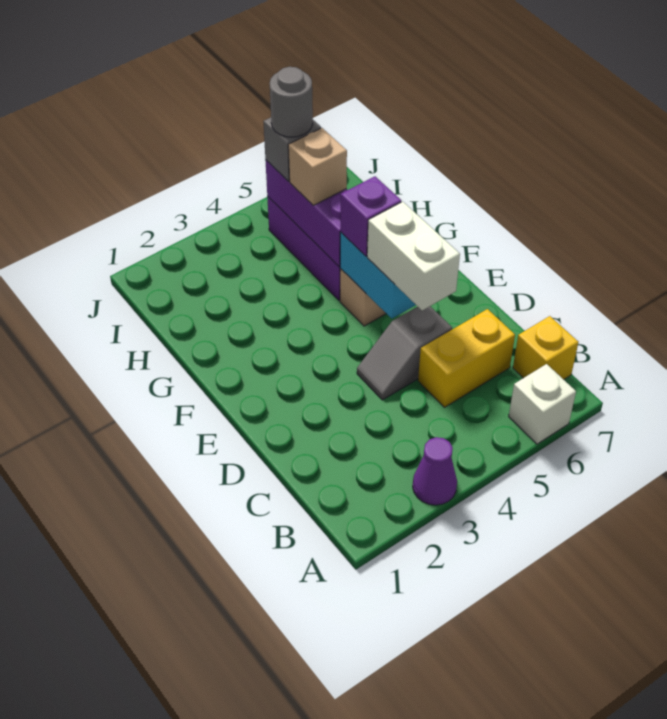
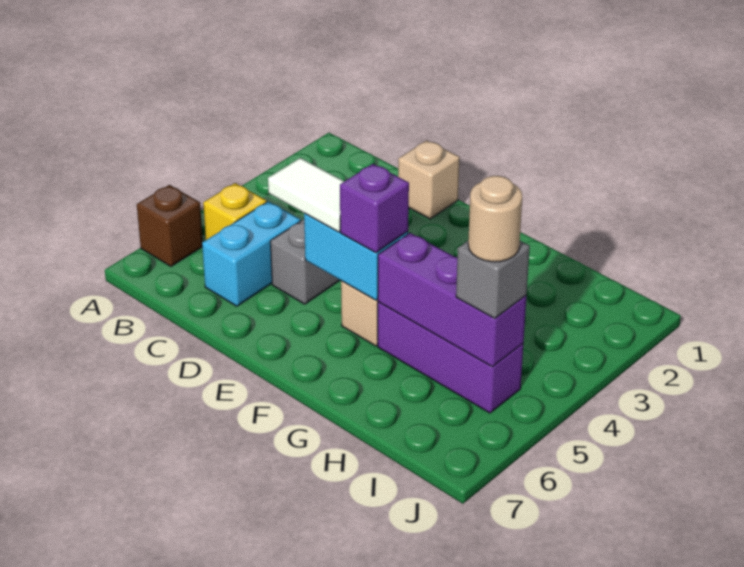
purple 1x1 cone [413,437,457,505] -> none
white 1x1 brick [509,364,576,444] -> brown 1x1 brick [137,185,203,266]
yellow 1x1 brick [513,316,578,379] -> yellow 1x1 brick moved to [203,183,267,240]
yellow 1x2 brick [418,309,515,407] -> cyan 1x2 brick [202,201,301,306]
white 1x2 brick [367,202,460,311] -> white 1x2 tile [268,158,344,232]
tan 1x1 brick [288,128,347,205] -> tan 1x1 brick moved to [398,140,460,219]
grey 1x1 round brick [270,67,313,137] -> tan 1x1 round brick [468,176,522,262]

